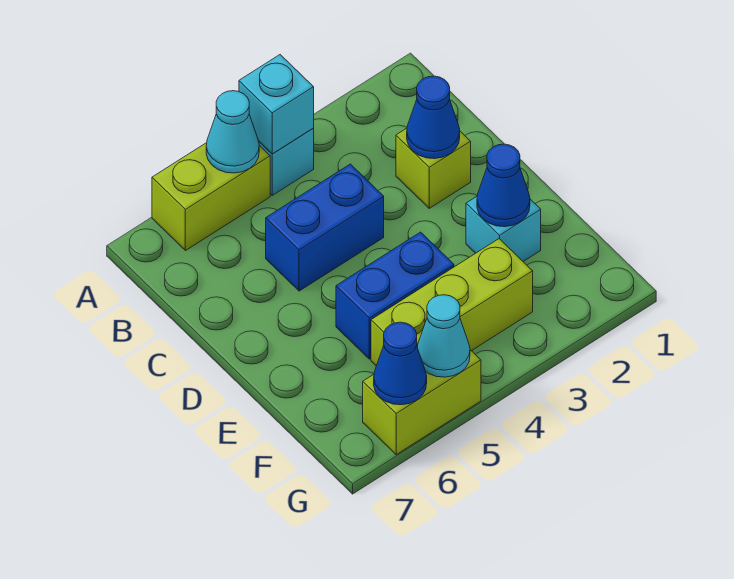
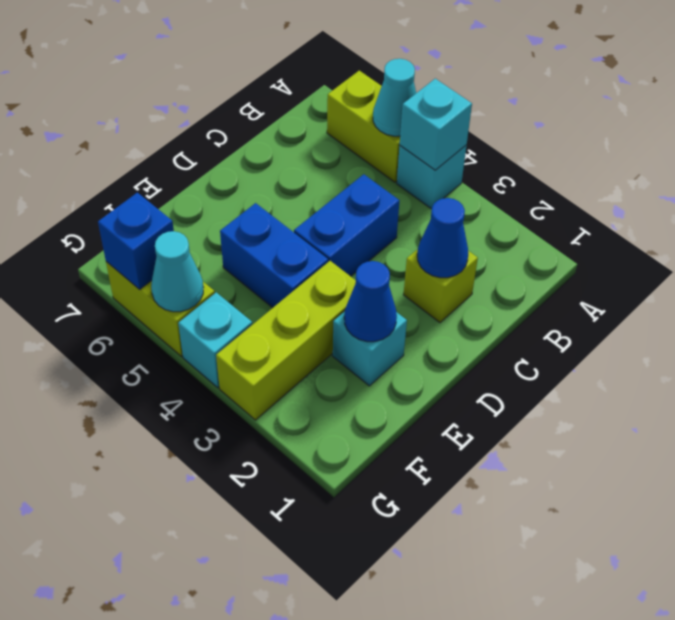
blue 1x2 brick [266,164,384,291] -> blue 1x2 brick turned to [294,174,399,276]
lime 1x3 brick [371,239,533,366] -> lime 1x3 brick turned to [216,261,356,420]
none -> cyan 1x1 brick [178,292,252,388]
blue 1x1 cone [374,322,427,405] -> blue 1x1 brick [98,193,174,290]

